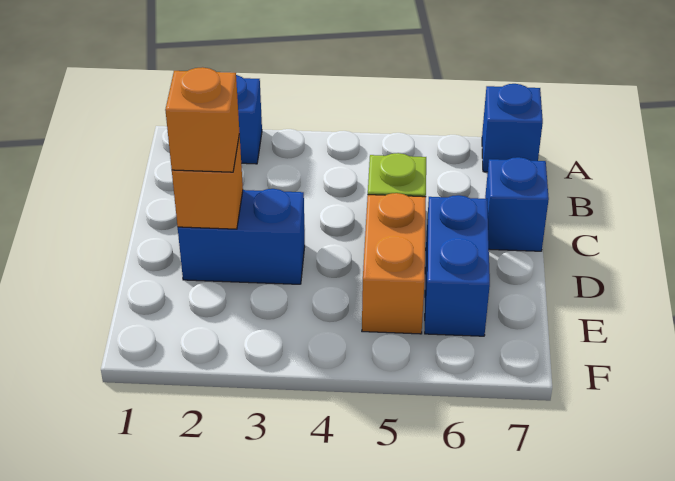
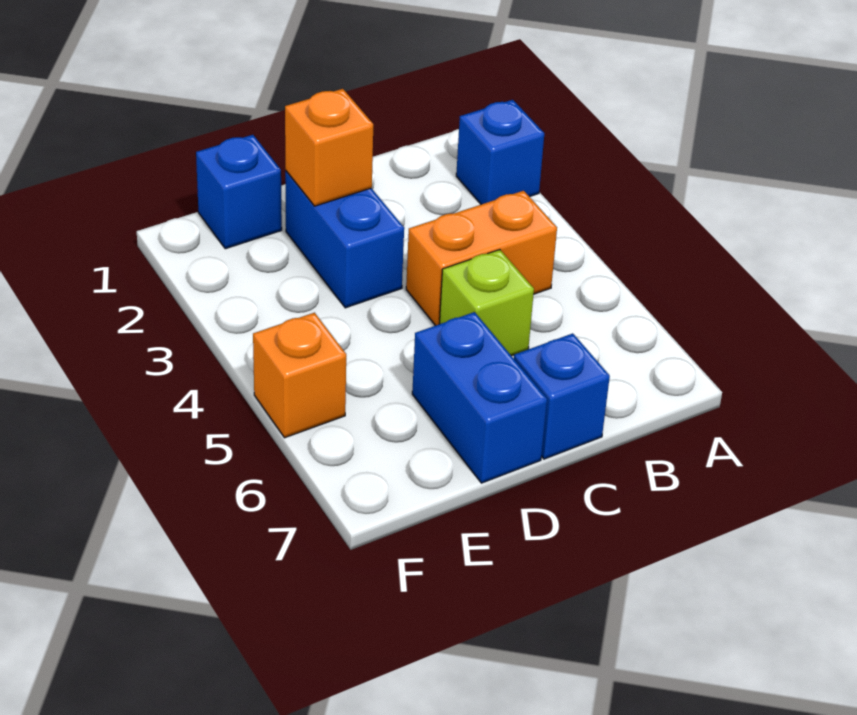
blue 1x1 brick [482,84,543,172] -> blue 1x1 brick moved to [196,135,282,249]
orange 1x1 brick [165,67,240,172] -> orange 1x1 brick moved to [253,313,346,438]
orange 1x2 brick [362,193,426,334] -> orange 1x2 brick moved to [406,191,557,326]
blue 1x2 brick [425,195,490,336] -> blue 1x2 brick turned to [412,312,547,483]

